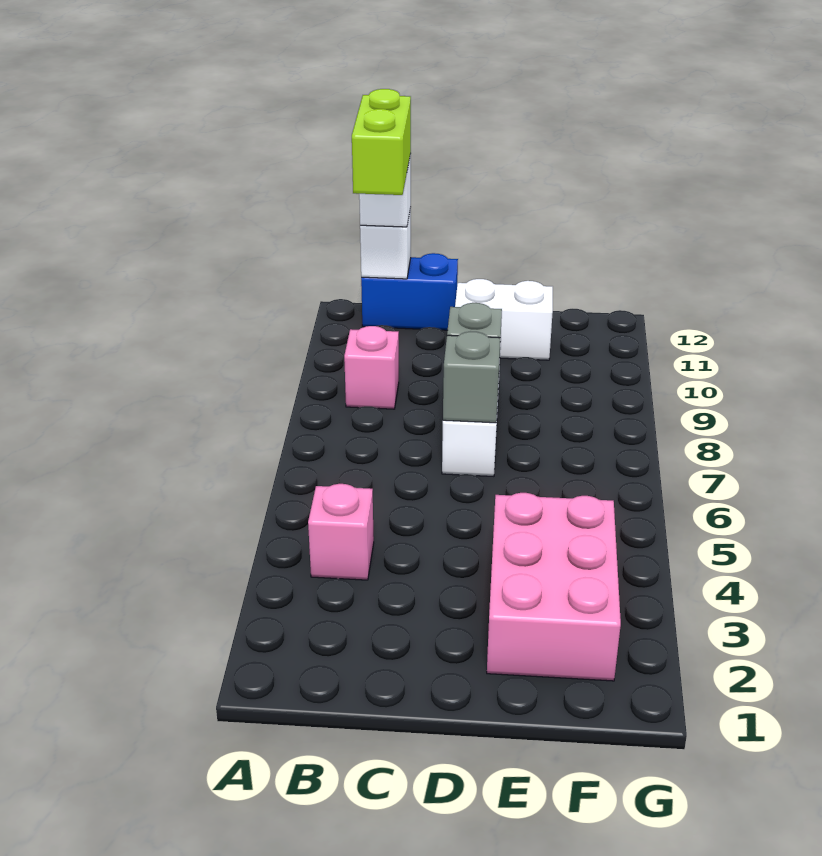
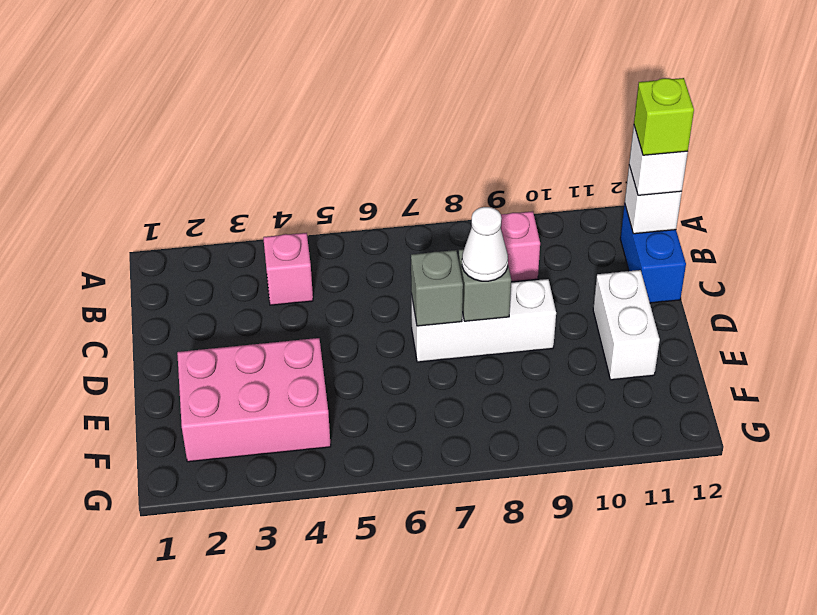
lime 1x2 brick [352,89,411,195] -> lime 1x1 brick [634,78,694,155]
none -> white 1x1 cone [462,207,508,281]

